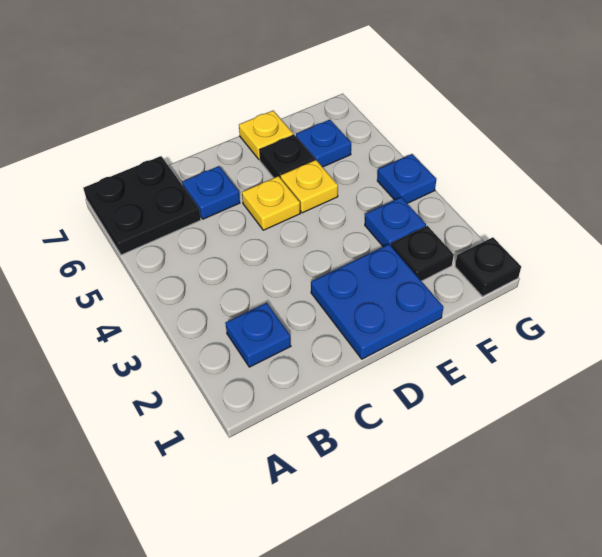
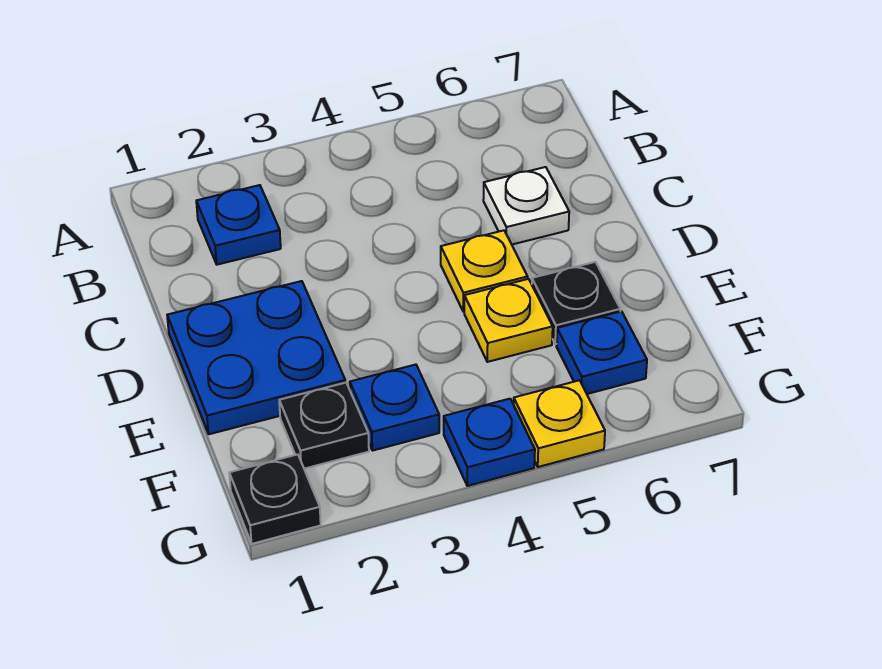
black 2x2 plate [83,156,201,255] -> none
blue 1x1 plate [182,166,240,219] -> white 1x1 plate [483,167,569,244]
yellow 1x1 plate [239,111,293,160] -> yellow 1x1 plate moved to [514,380,605,467]

